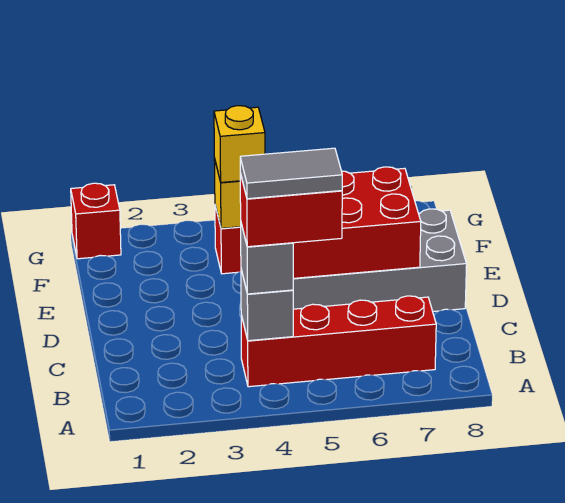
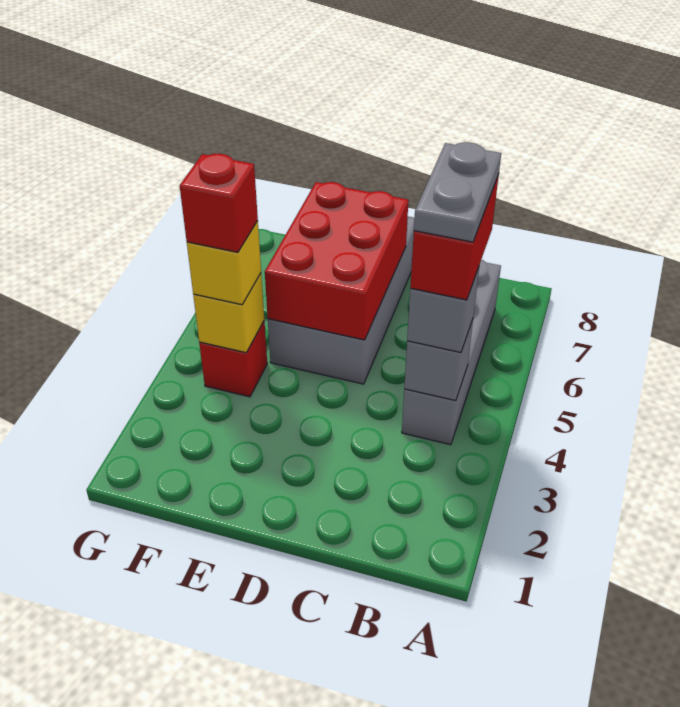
red 1x4 brick [241,296,436,387] -> grey 1x4 brick [402,260,501,445]
grey 1x2 tile [240,148,342,199] -> grey 1x2 plate [414,142,501,242]
red 1x1 brick [71,183,121,259] -> red 1x1 brick moved to [180,154,258,252]

